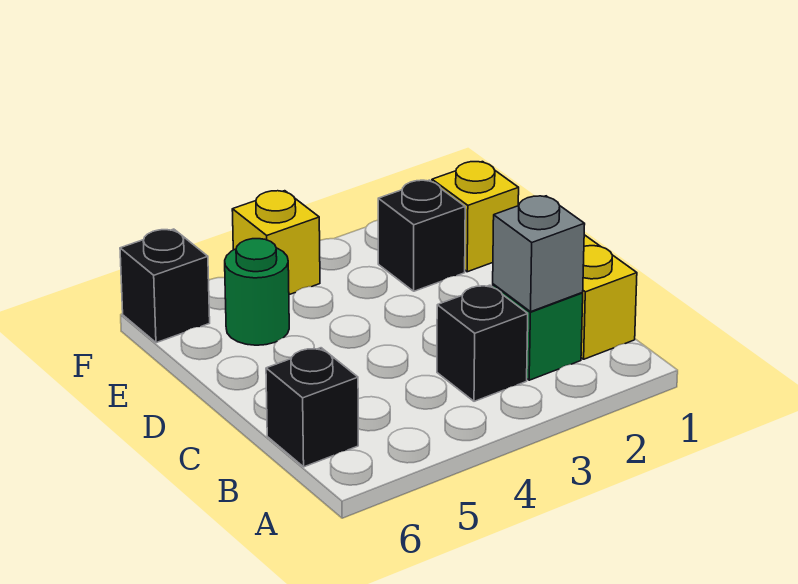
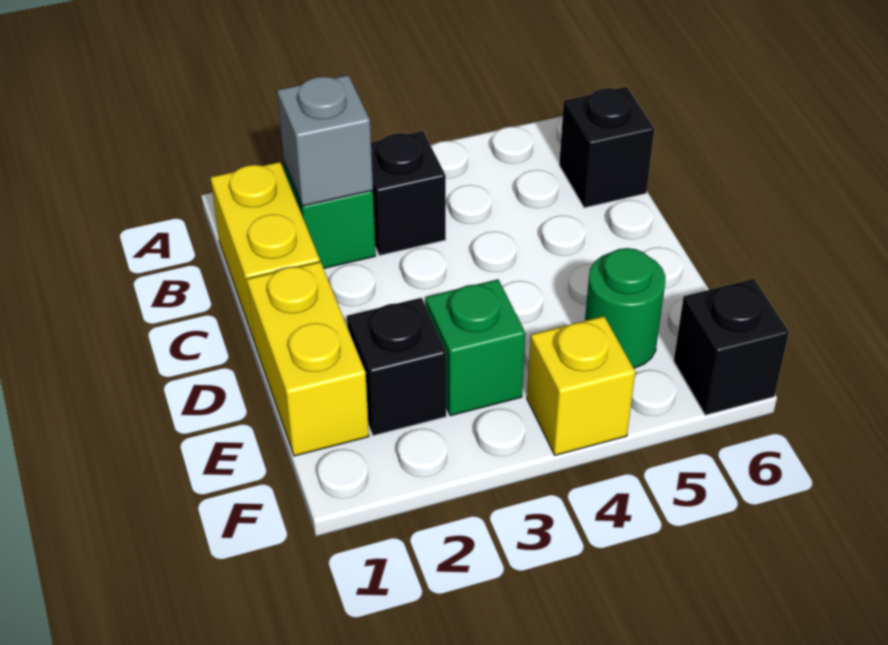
yellow 1x1 brick [432,162,519,272] -> yellow 1x2 brick [247,262,369,456]
none -> green 1x1 brick [425,279,525,416]

